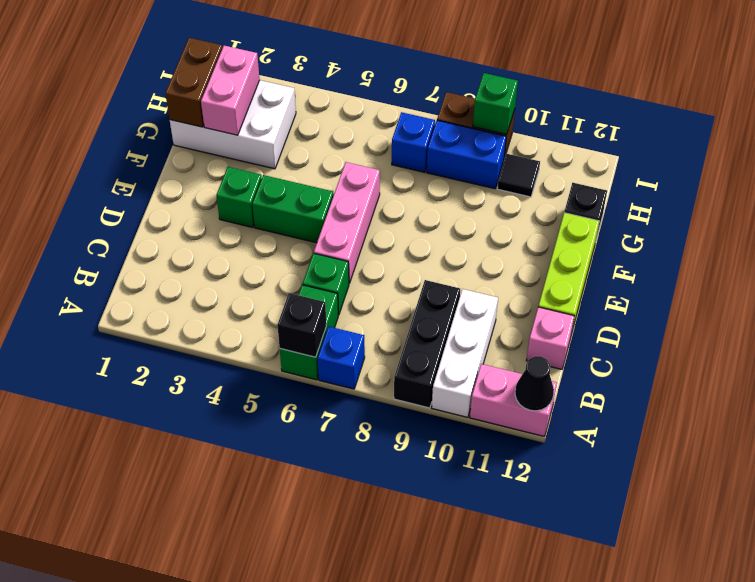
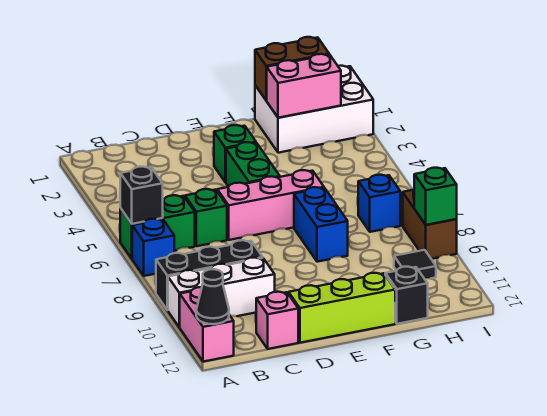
white 2x3 brick [170,80,296,169] -> white 2x3 brick turned to [255,66,373,153]
blue 1x2 brick [427,120,506,189] -> blue 1x2 brick moved to [294,187,348,262]

